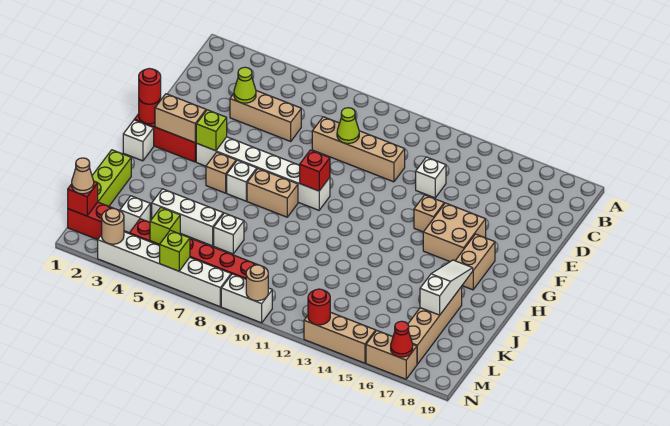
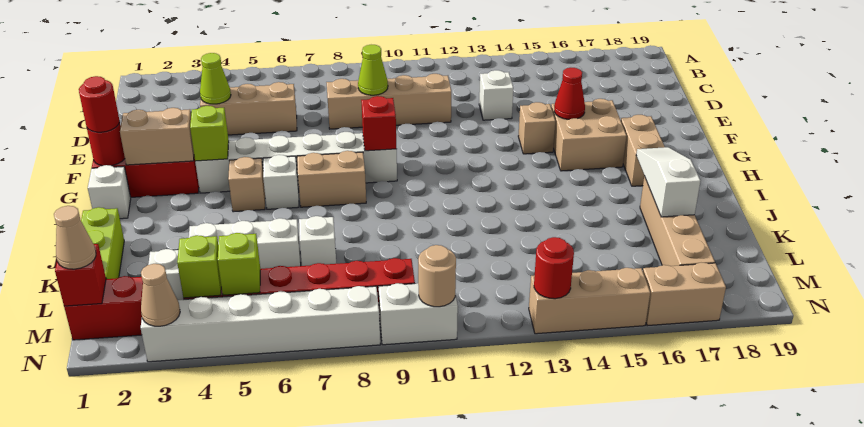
tan 1x1 round brick [102,208,124,244] -> tan 1x1 cone [141,264,180,326]
lime 1x1 brick [160,230,190,271] -> lime 1x1 brick moved to [177,235,221,298]
red 1x1 cone [391,321,413,357] -> red 1x1 cone moved to [554,68,585,119]

